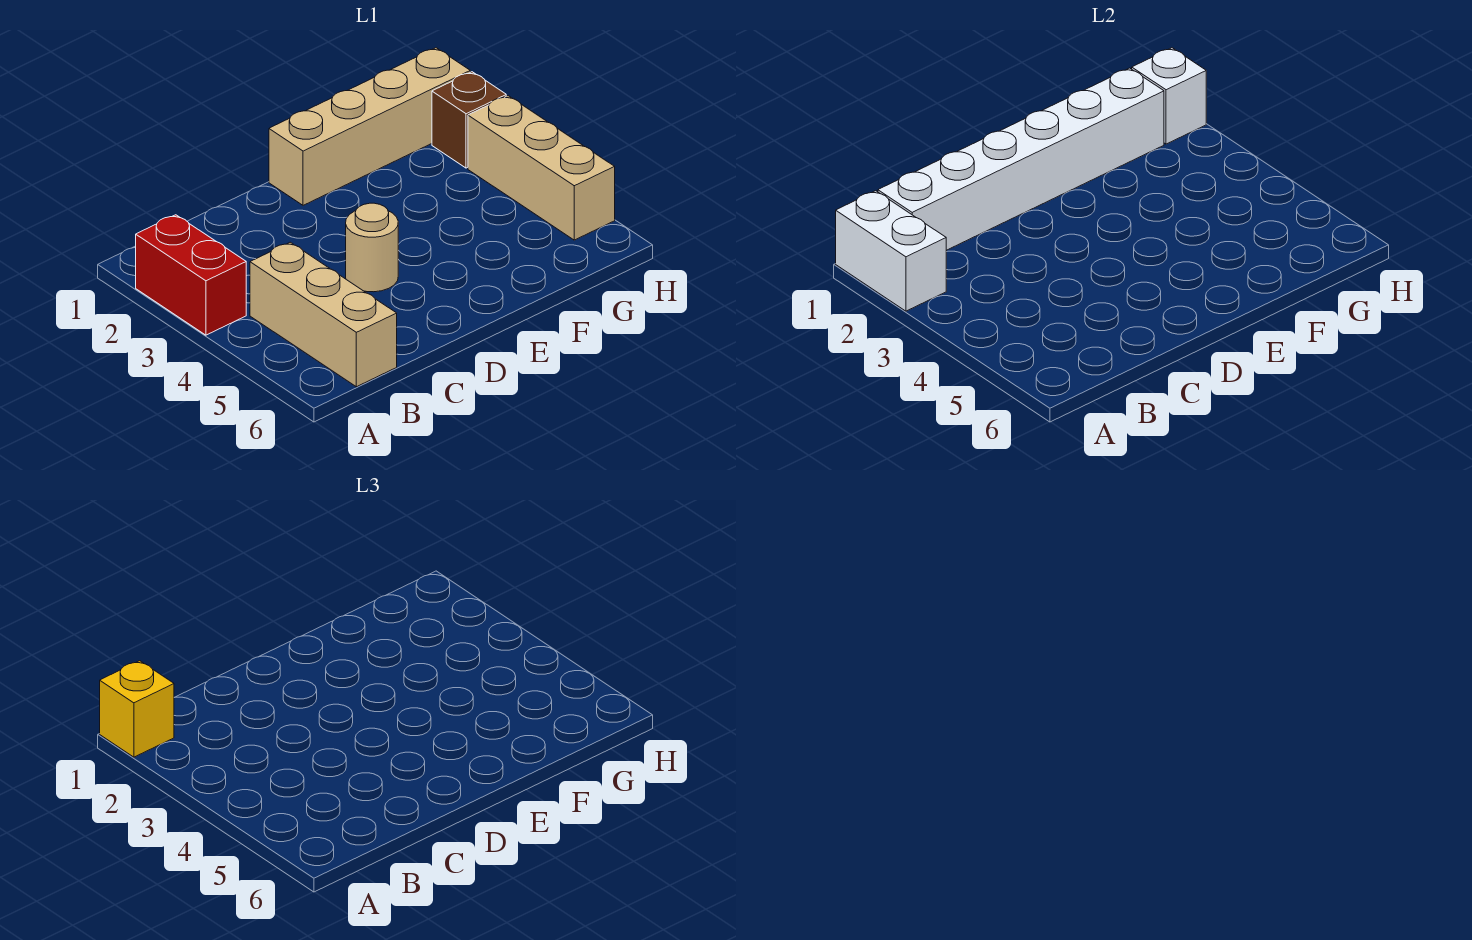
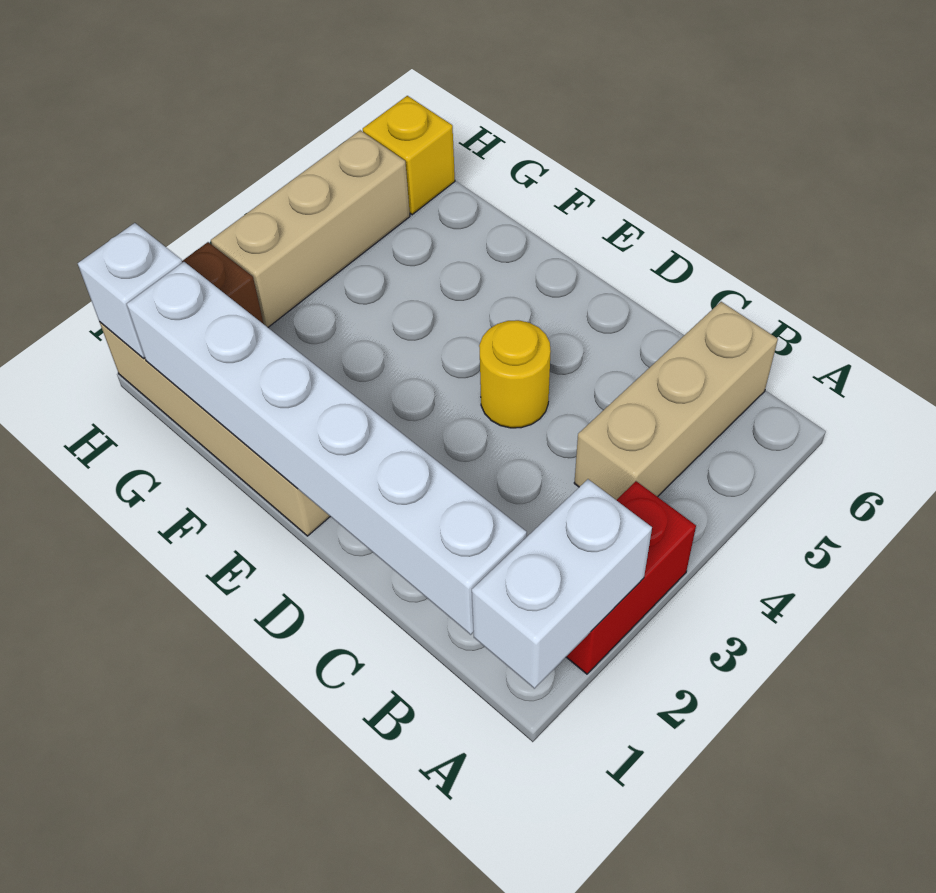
yellow 1x1 brick [100,661,174,757] -> yellow 1x1 brick moved to [363,96,455,215]
tan 1x1 round brick [346,203,398,292] -> yellow 1x1 round brick [479,320,551,428]

